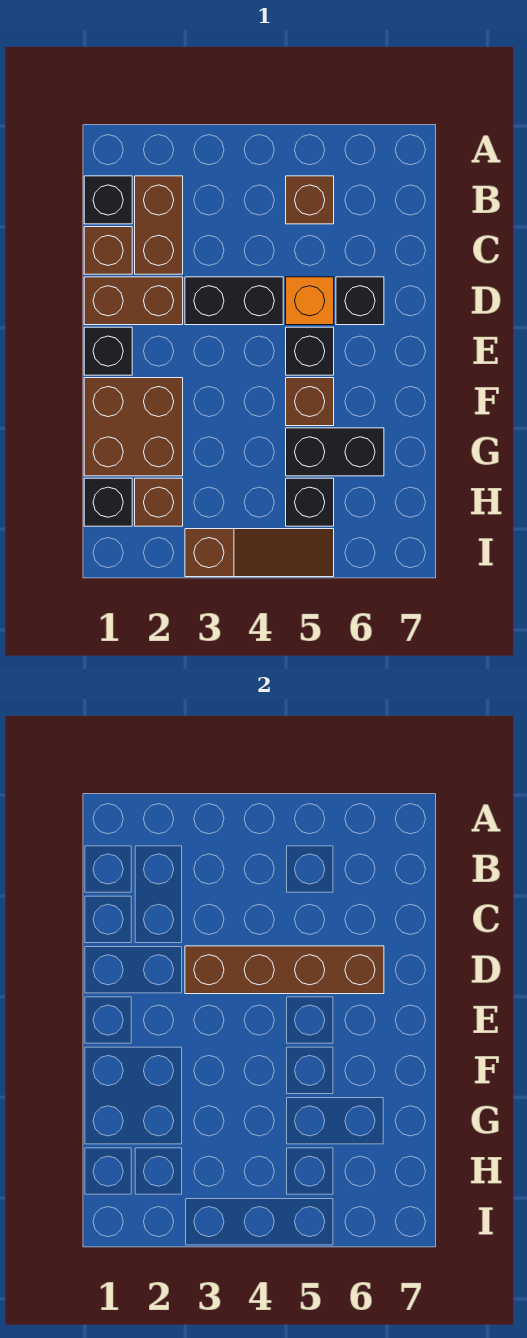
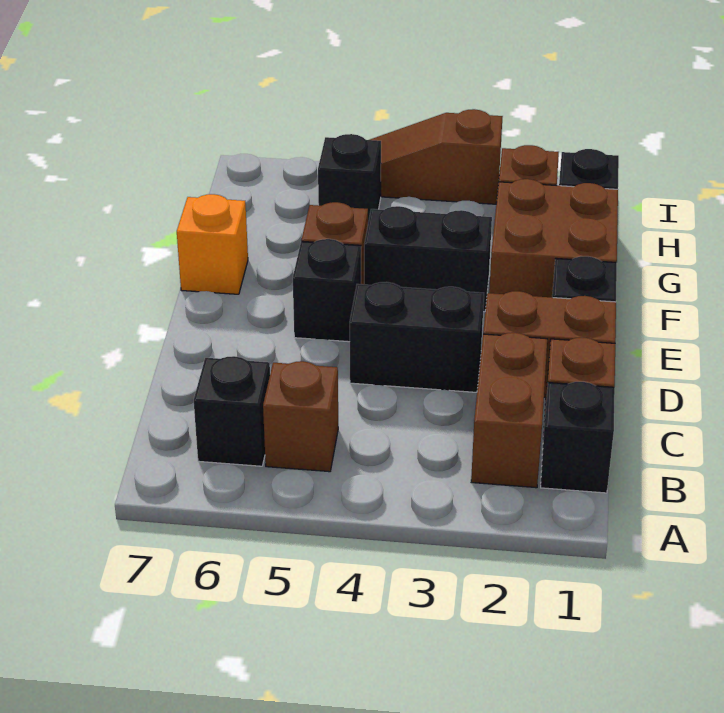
brown 1x4 brick [185,946,384,994] -> none
orange 1x1 brick [286,277,334,325] -> orange 1x1 brick moved to [177,194,248,294]
black 1x1 brick [336,277,384,325] -> black 1x1 brick moved to [194,356,270,466]
black 1x2 brick [286,428,384,476] -> black 1x2 brick moved to [364,206,492,312]

